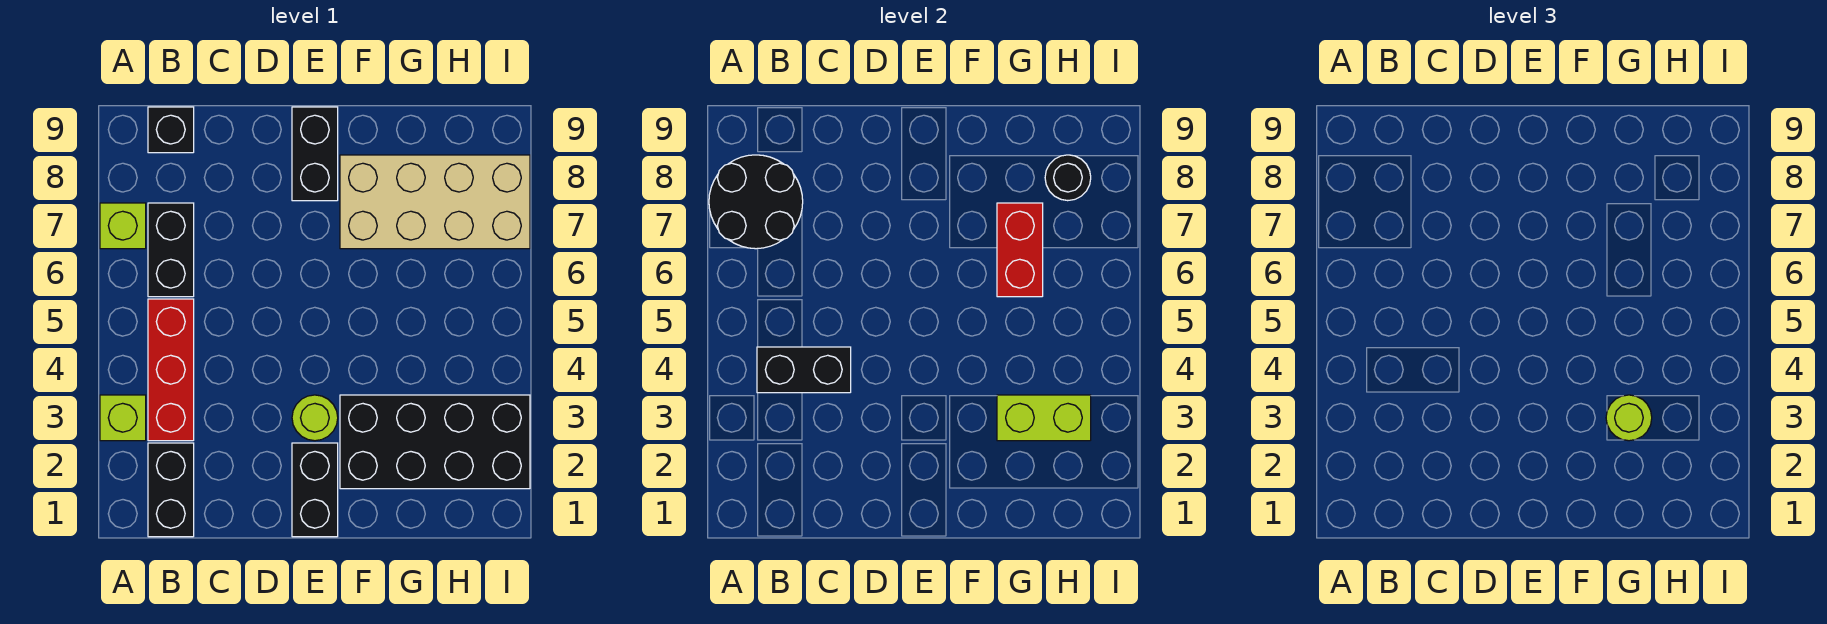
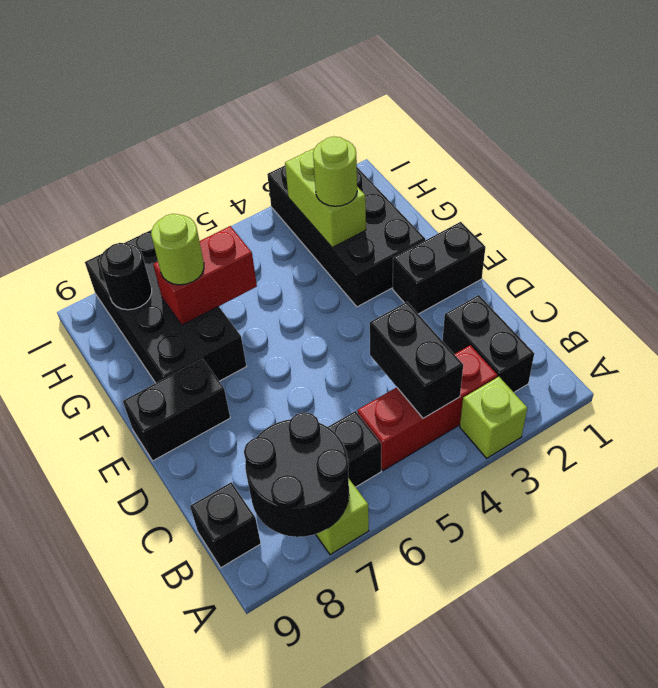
black 1x2 brick [148,443,194,537] -> black 1x2 brick turned to [443,295,534,392]
lime 1x1 round brick [292,395,338,441] -> lime 1x1 round brick moved to [151,214,204,285]
tan 2x4 brick [340,155,530,249] -> black 2x4 brick [85,230,246,383]

